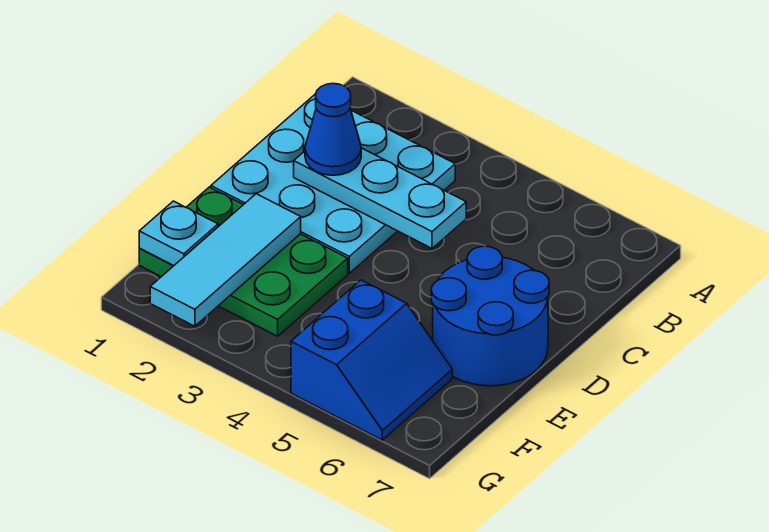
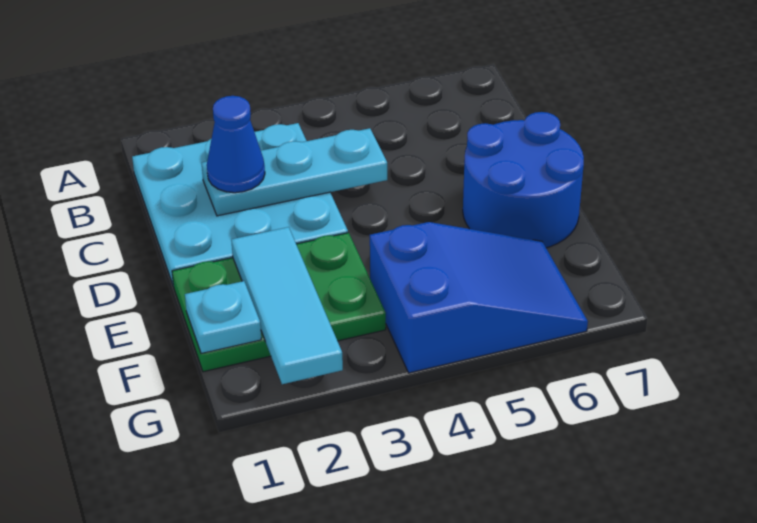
blue 2x2 slope [291,280,452,440] -> blue 2x3 slope [370,222,588,373]

